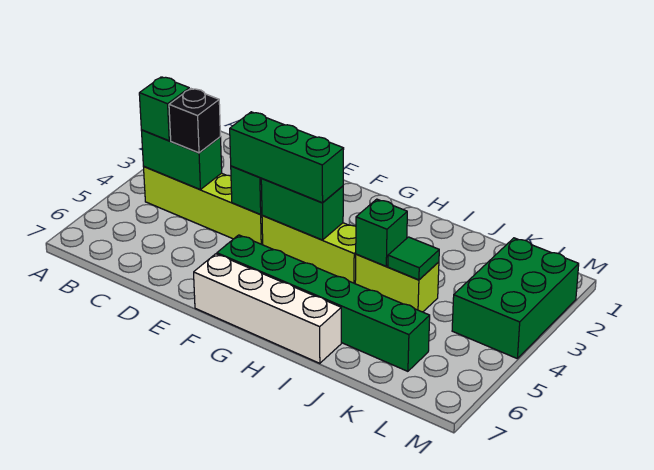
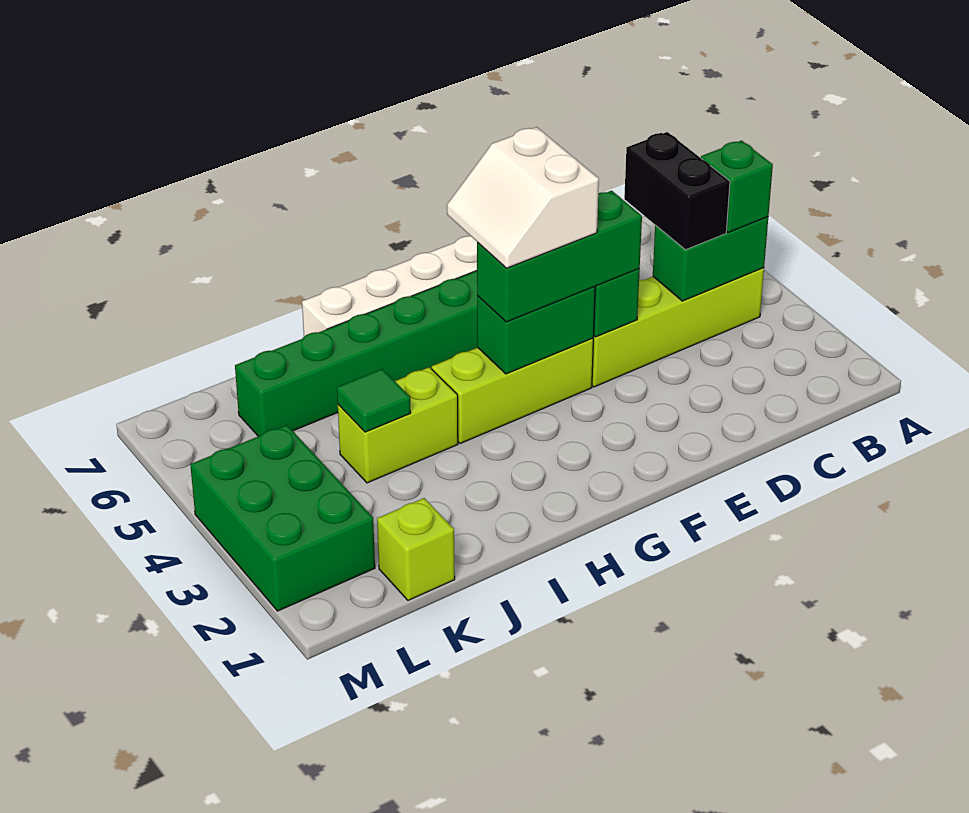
black 1x1 brick [169,89,220,153] -> black 1x2 brick [624,132,730,250]
none -> white 2x2 slope [447,127,599,268]
green 1x1 brick [356,199,407,266] -> none
none -> lime 1x1 brick [377,498,455,600]

